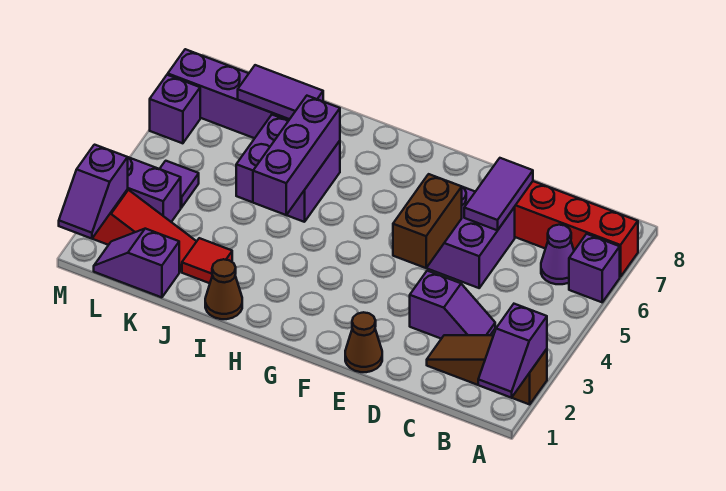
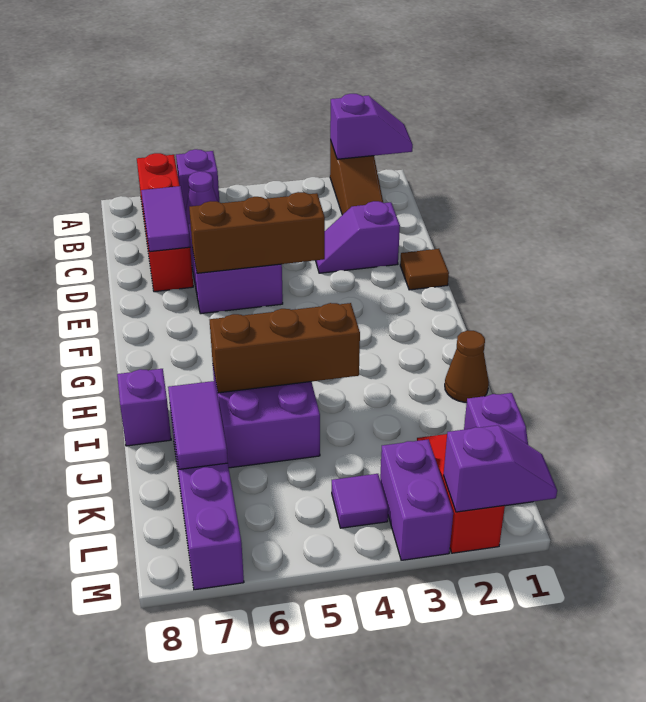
purple 1x2 slope [410,271,495,339] -> purple 1x2 slope turned to [315,201,400,273]
purple 1x2 tile [464,158,533,230] -> purple 1x2 tile turned to [141,186,190,252]
brown 1x1 cone [345,312,382,372] -> brown 1x1 tile [400,249,449,290]
brown 1x2 brick [393,174,462,268] -> brown 1x3 brick [189,192,325,273]
purple 1x3 brick [253,96,340,215] -> brown 1x3 brick [210,303,360,393]
red 1x1 tile [182,238,232,283] -> none
purple 1x1 brick [150,75,200,143] -> purple 1x1 brick moved to [117,369,171,446]

